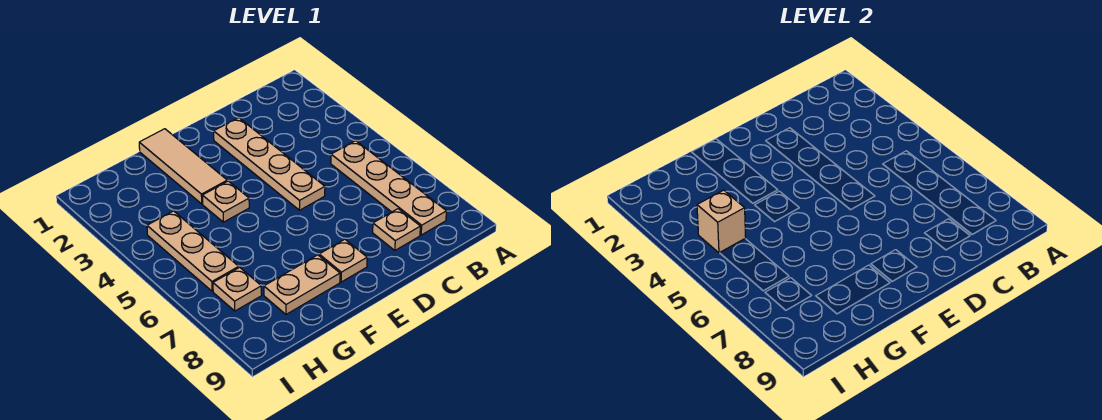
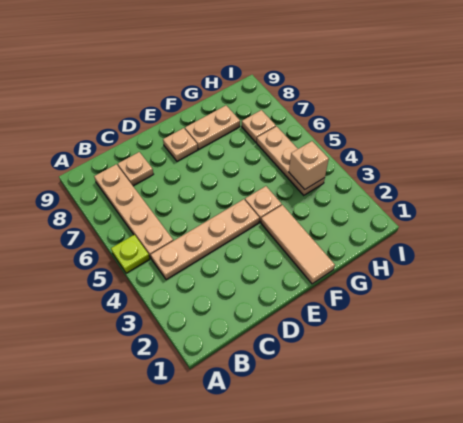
none -> lime 1x1 plate [111,235,150,273]
tan 1x4 plate [214,118,325,210] -> tan 1x4 plate turned to [151,199,259,280]

